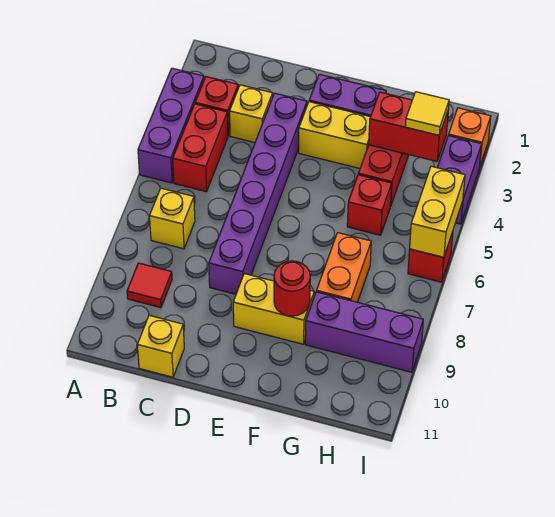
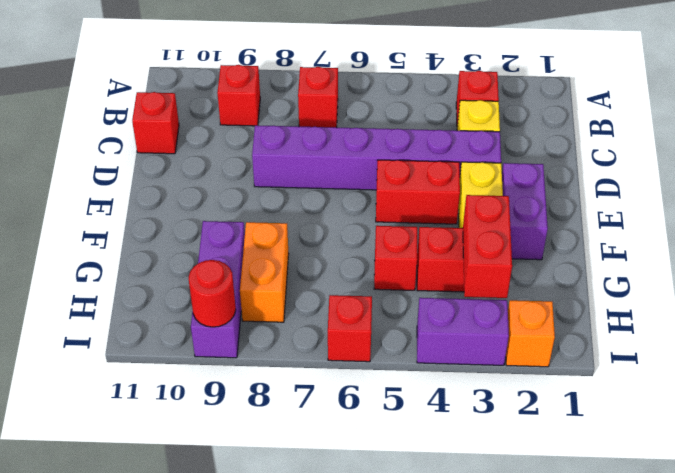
purple 1x3 brick [138,68,204,183] -> none
red 1x2 brick [173,104,228,192] -> red 1x2 brick moved to [376,160,460,224]
yellow 1x1 brick [150,188,195,249] -> red 1x1 brick [298,67,338,127]
red 1x1 tile [127,263,172,308] -> red 1x1 brick [217,65,260,126]
yellow 1x1 brick [137,315,184,377] -> red 1x1 brick [132,92,179,154]
yellow 1x2 brick [233,274,314,344] -> none
red 1x1 round brick [274,261,310,316] -> red 1x1 round brick moved to [189,260,236,327]
orange 1x2 brick [317,233,371,302] -> orange 1x2 brick turned to [240,222,289,322]
yellow 1x1 tile [405,92,449,135] -> none
yellow 1x2 brick [410,166,465,257] -> none

